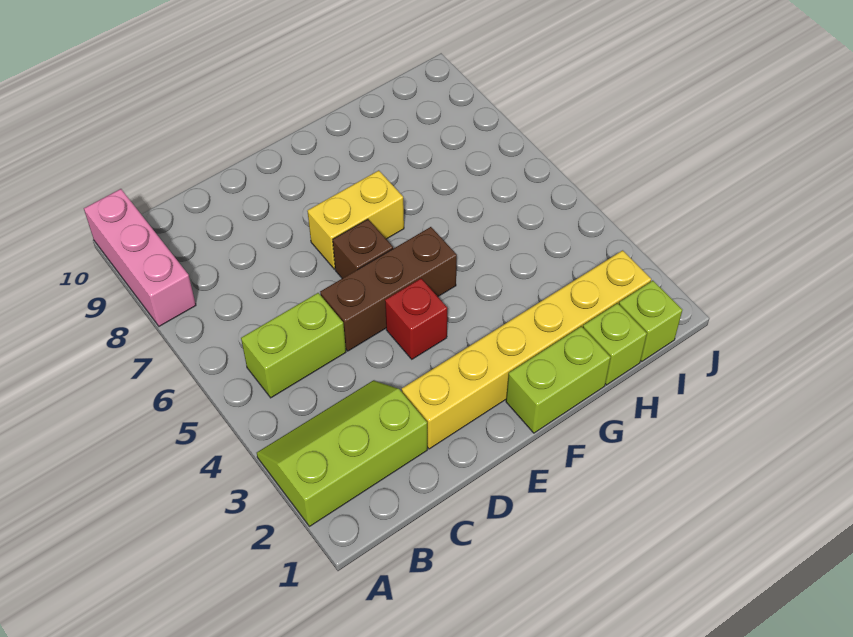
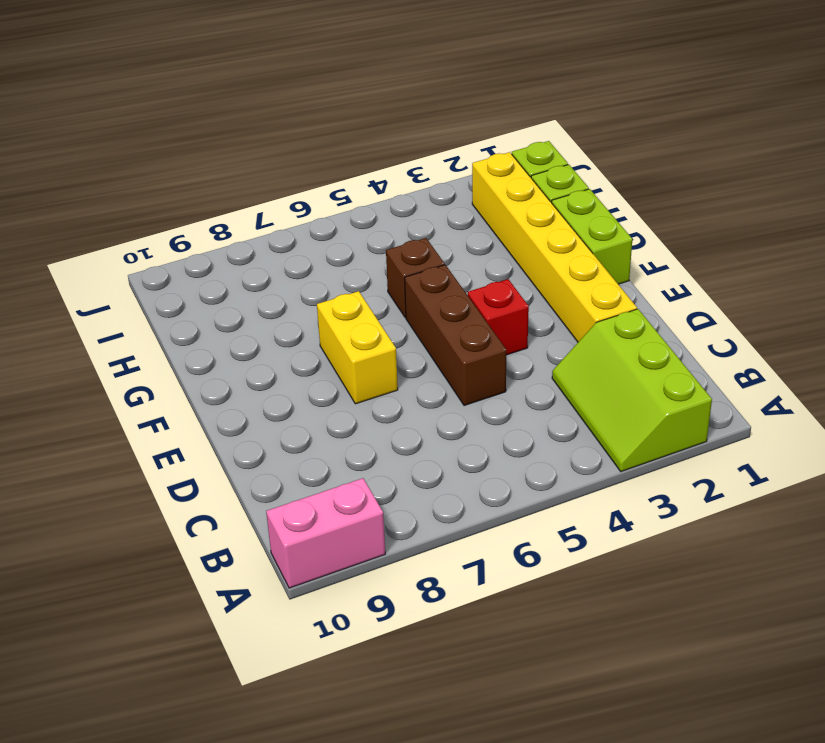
pink 1x3 brick [84,189,196,326] -> pink 1x2 brick [266,478,385,588]
lime 1x2 brick [241,293,346,398] -> none
brown 1x1 brick [333,219,393,278] -> brown 1x1 brick moved to [386,238,445,318]

